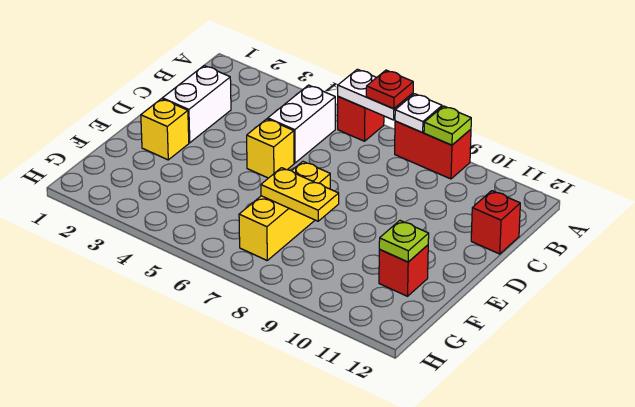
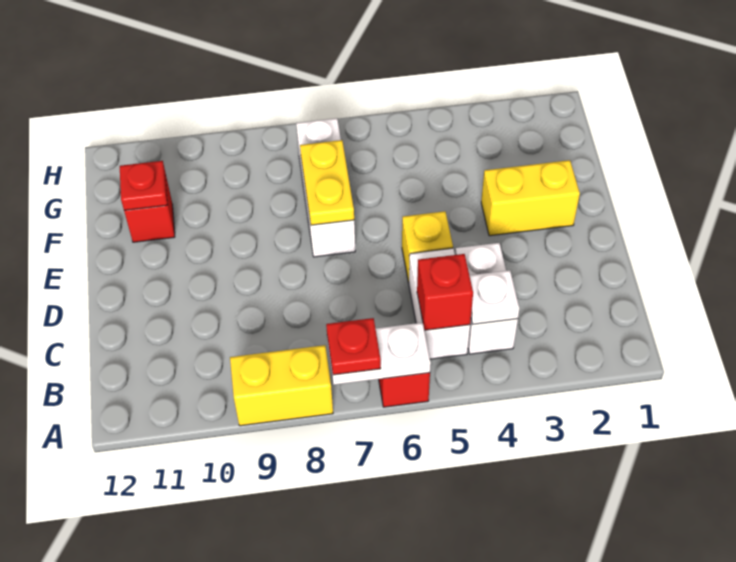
red 1x2 brick [395,121,471,179] -> yellow 1x2 brick [230,345,333,426]
white 1x1 plate [395,94,442,133] -> white 1x1 plate moved to [470,270,519,324]
lime 1x1 plate [424,106,471,145] -> none
white 1x2 brick [163,66,231,143] -> white 1x2 brick moved to [455,243,518,354]
red 1x1 brick [471,191,520,254] -> red 1x1 brick moved to [417,254,473,330]
yellow 1x1 brick [141,99,189,160] -> yellow 1x2 brick [481,160,580,236]
yellow 1x3 brick [239,162,330,260] -> white 1x3 brick [296,118,355,257]
yellow 1x2 plate [261,168,339,221] -> yellow 1x2 plate turned to [300,140,354,225]
lime 1x1 plate [379,221,429,262] -> red 1x1 plate [120,161,167,210]

